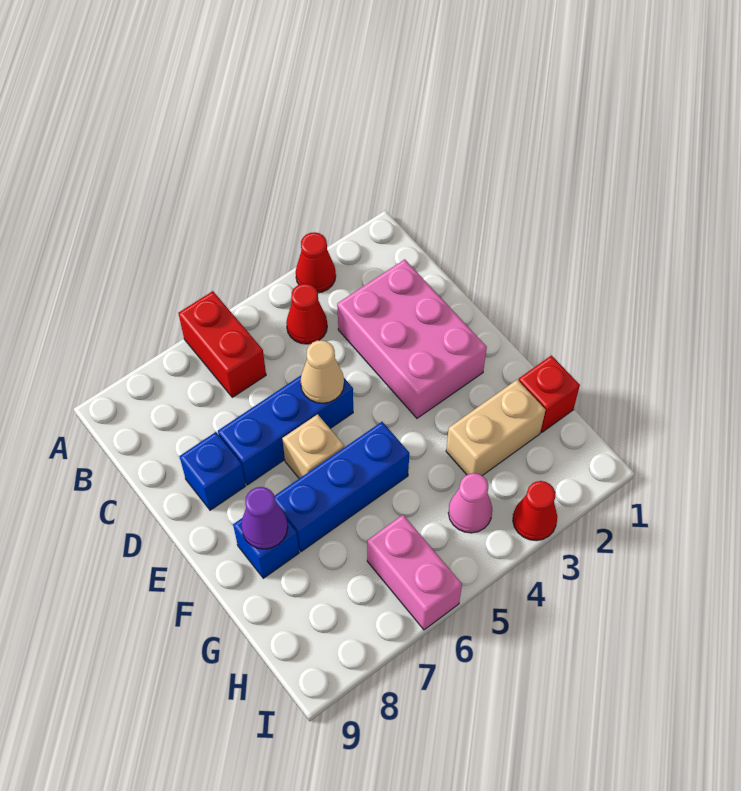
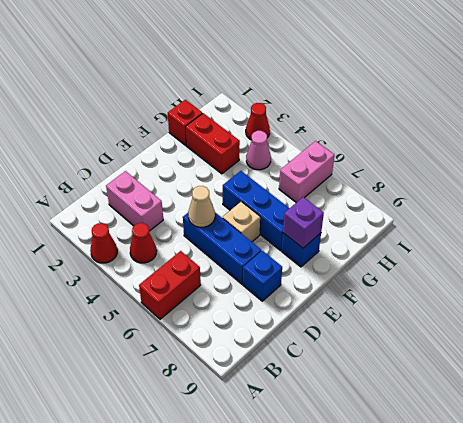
pink 2x3 brick [337,259,487,418] -> pink 1x2 brick [106,171,163,231]
purple 1x1 cone [241,487,288,549] -> purple 1x1 brick [283,197,324,248]
tan 1x2 brick [446,380,546,476] -> red 1x2 brick [186,113,240,174]

